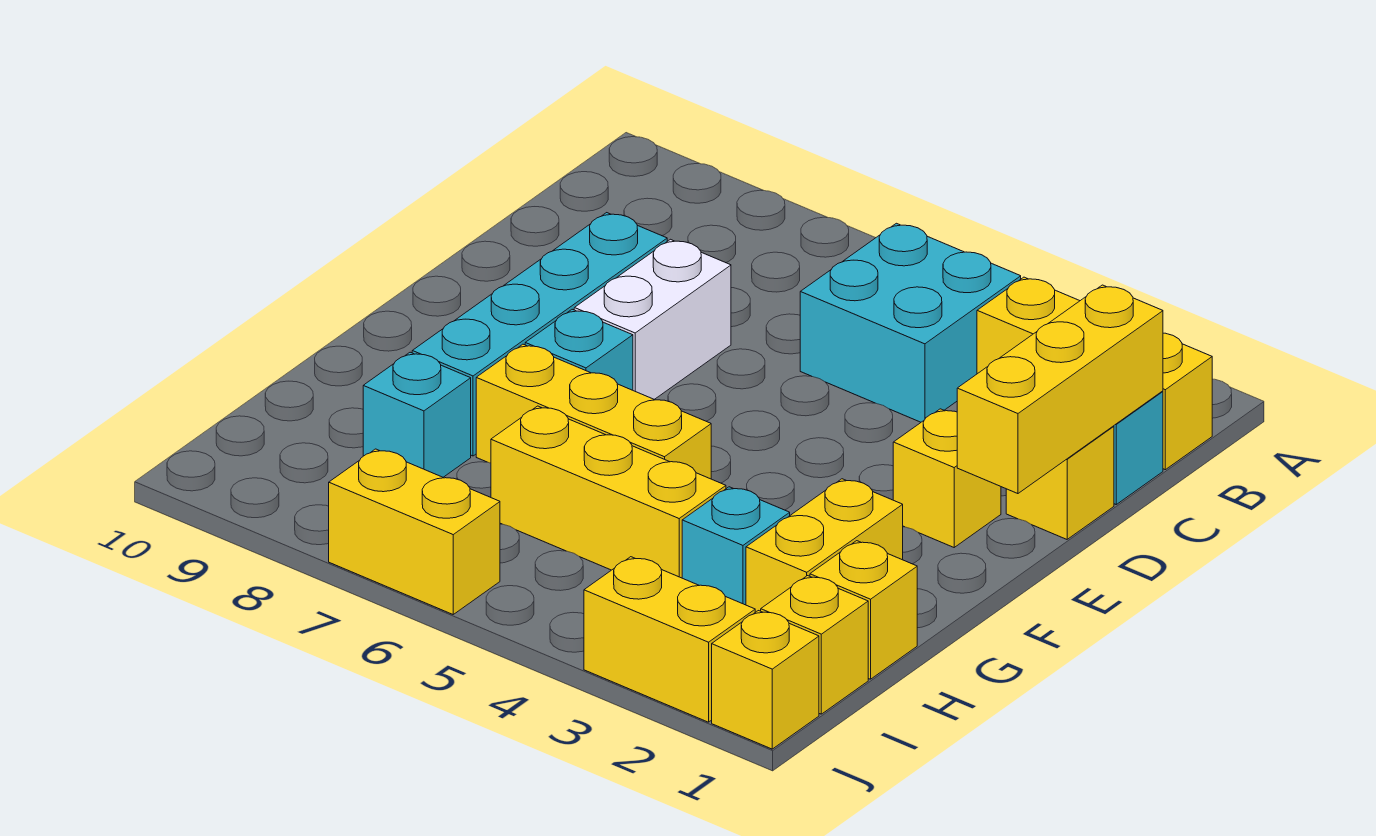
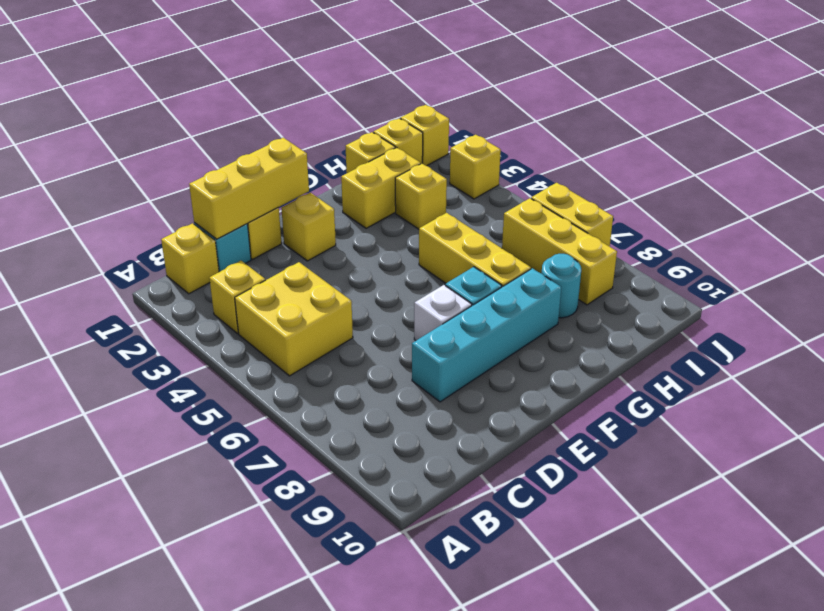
cyan 2x2 brick [800,223,1021,422] -> yellow 2x2 brick [235,262,353,376]
white 1x2 brick [574,239,731,399] -> white 1x1 brick [414,285,472,341]
cyan 1x1 brick [682,487,790,605] -> yellow 1x1 brick [395,164,447,229]
yellow 1x3 brick [491,406,726,578] -> yellow 1x3 brick moved to [502,198,617,305]
cyan 1x1 brick [363,352,471,477] -> cyan 1x1 round brick [542,254,581,318]
yellow 1x2 brick [584,557,755,722] -> yellow 1x1 brick [450,135,501,199]

